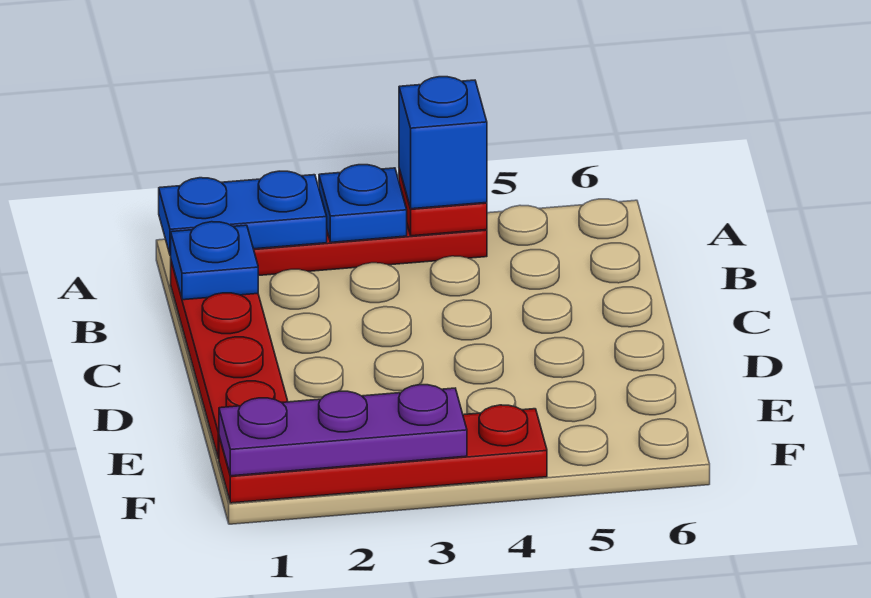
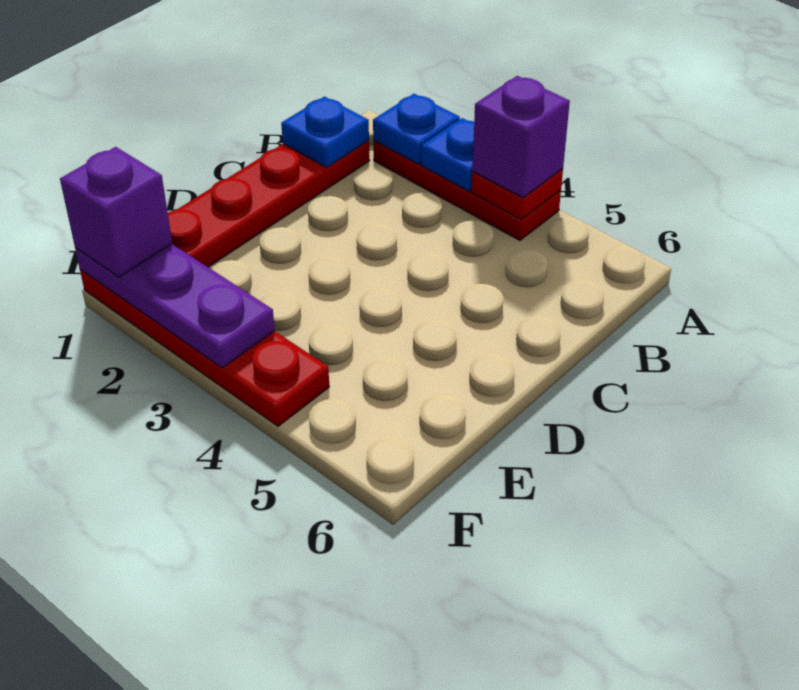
blue 1x2 plate [159,171,327,256] -> blue 1x1 plate [373,94,460,164]
blue 1x1 brick [399,77,487,209] -> purple 1x1 brick [472,76,570,198]
none -> purple 1x1 brick [60,147,172,277]

